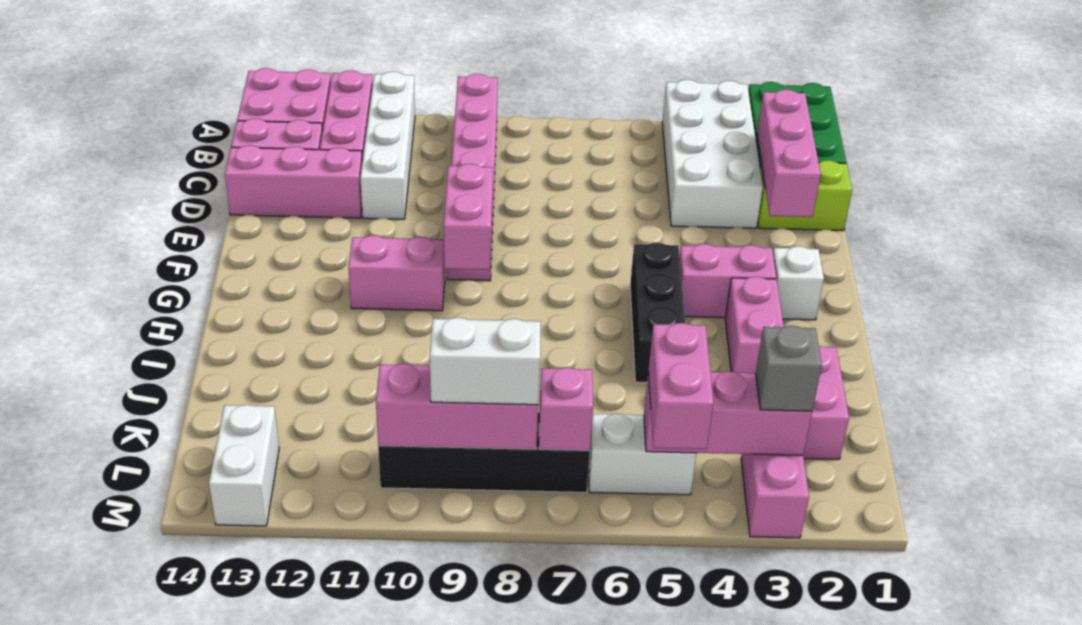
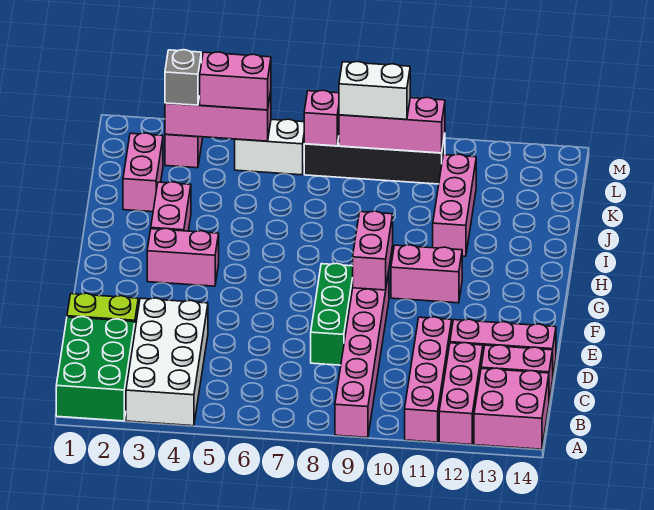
white 1x4 brick [360,72,415,219] -> pink 1x4 brick [405,317,452,442]
pink 1x3 brick [757,89,821,217] -> pink 1x3 brick moved to [433,154,476,256]
none -> green 1x3 brick [311,263,353,365]
white 1x1 brick [773,246,824,320] -> none
black 1x3 brick [630,243,685,382] -> none
pink 1x2 brick [648,323,713,449] -> pink 1x2 brick turned to [200,52,271,110]
white 1x2 brick [209,405,279,526] -> none

